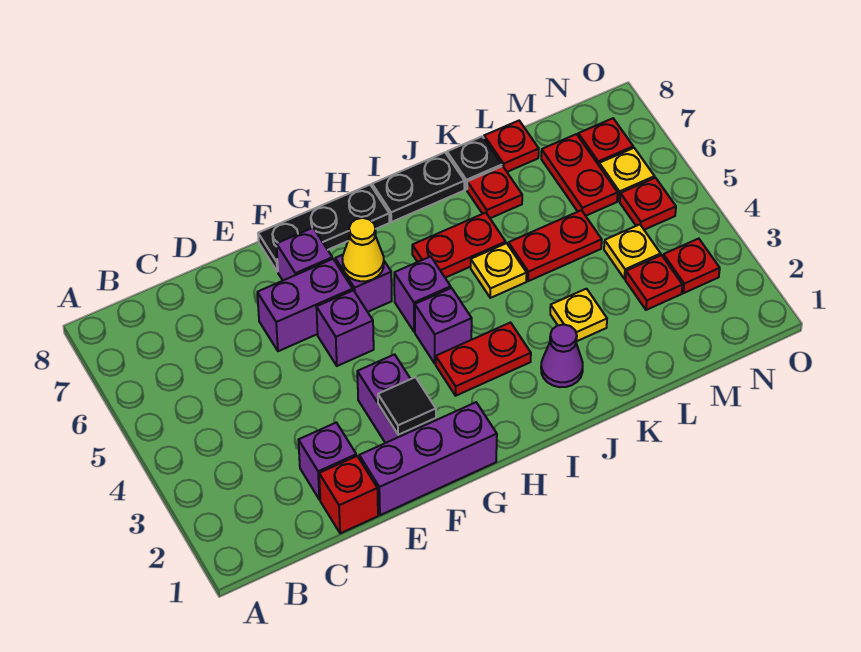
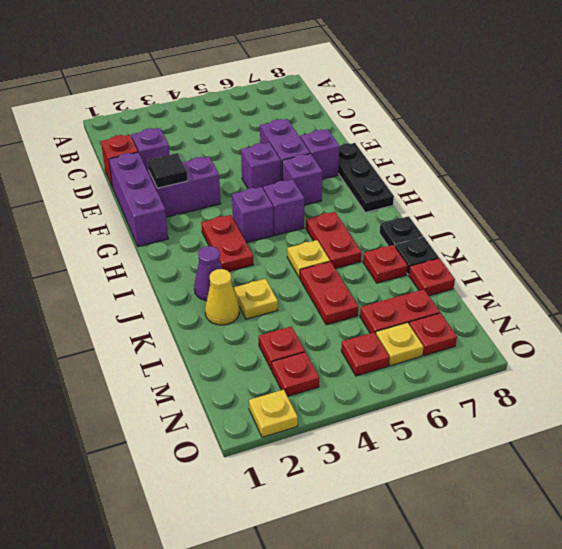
yellow 1x1 cone [342,218,384,281] -> yellow 1x1 cone moved to [205,269,239,325]
black 1x2 plate [372,153,465,222] -> black 1x1 plate [380,216,423,246]
yellow 1x1 plate [604,224,661,279] -> yellow 1x1 plate moved to [249,390,298,437]

